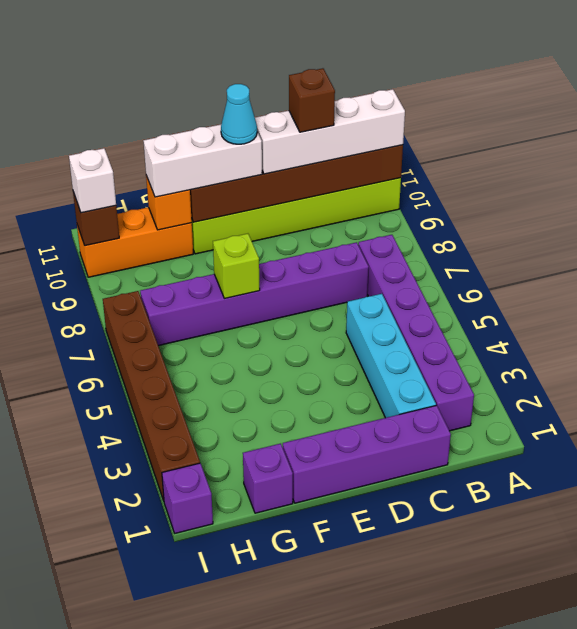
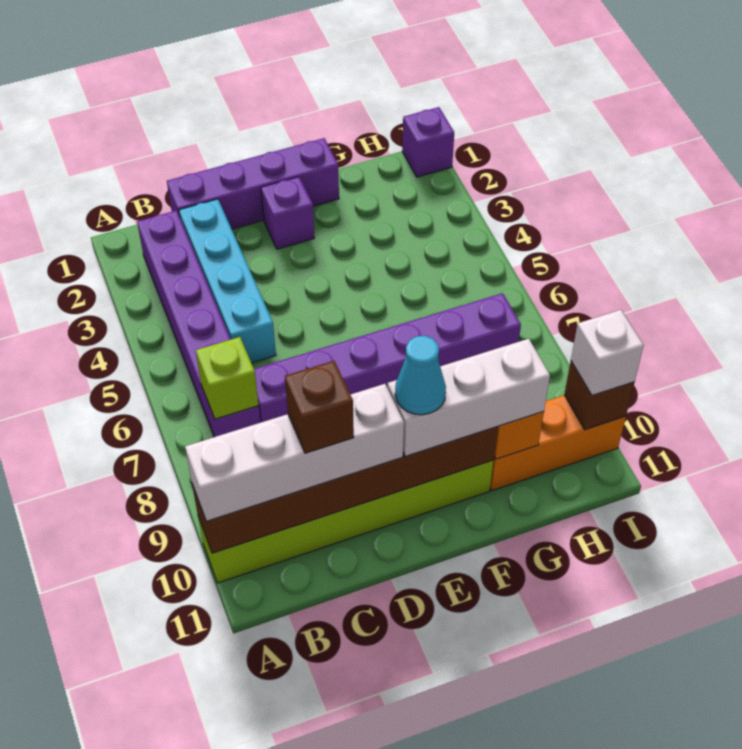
lime 1x1 brick [213,234,260,298] -> lime 1x1 brick moved to [196,337,259,419]
purple 1x1 brick [243,444,293,513] -> purple 1x1 brick moved to [261,177,314,249]
brown 1x6 brick [103,291,200,501] -> none

